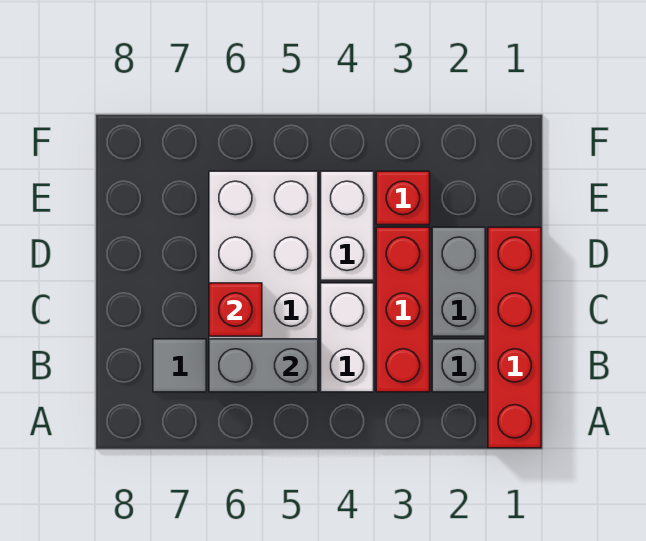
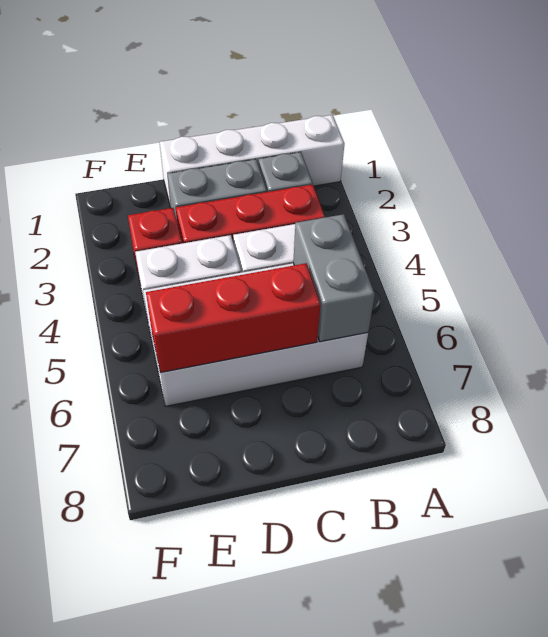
red 1x4 brick [488,227,541,448] -> white 1x4 brick [160,115,344,208]
grey 1x1 tile [153,339,206,392] -> none
red 1x1 brick [209,283,262,336] -> red 1x3 brick [146,263,321,373]

